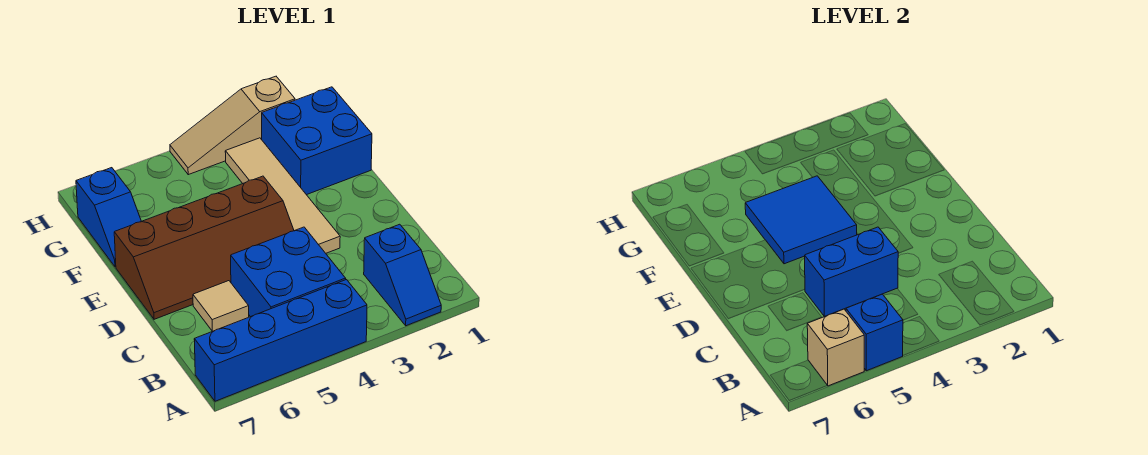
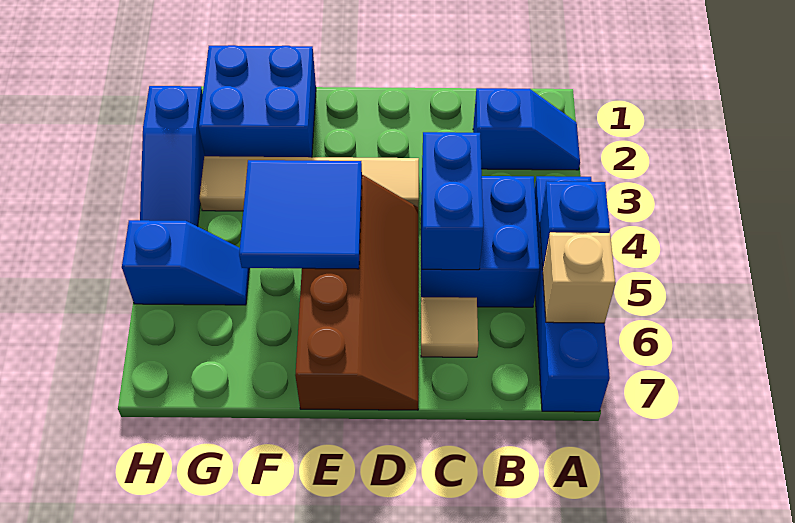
blue 1x2 slope [76,168,141,267] -> blue 1x2 slope moved to [122,220,249,305]
tan 1x3 slope [170,76,295,175] -> blue 1x3 slope [140,86,205,226]

